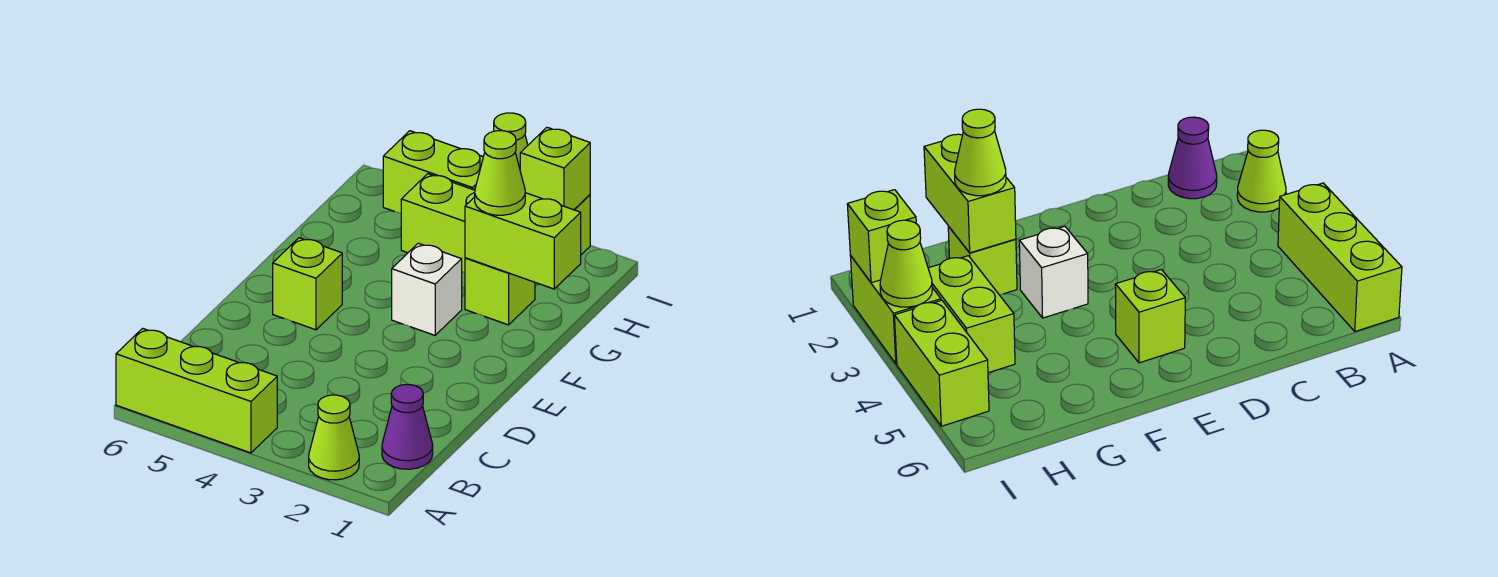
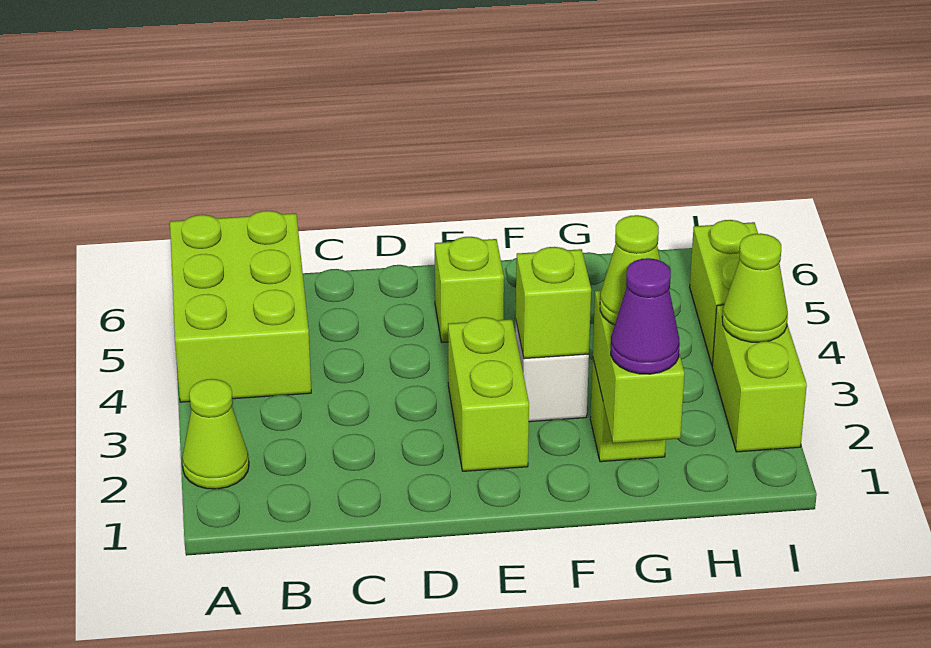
lime 1x3 brick [116,328,277,453] -> lime 2x3 brick [170,211,311,402]
purple 1x1 cone [382,385,433,469] -> purple 1x1 cone moved to [611,258,680,374]
lime 1x2 brick [401,174,475,273] -> lime 1x2 brick moved to [448,317,529,471]
lime 1x1 brick [520,127,590,210] -> lime 1x1 brick moved to [516,247,591,359]

